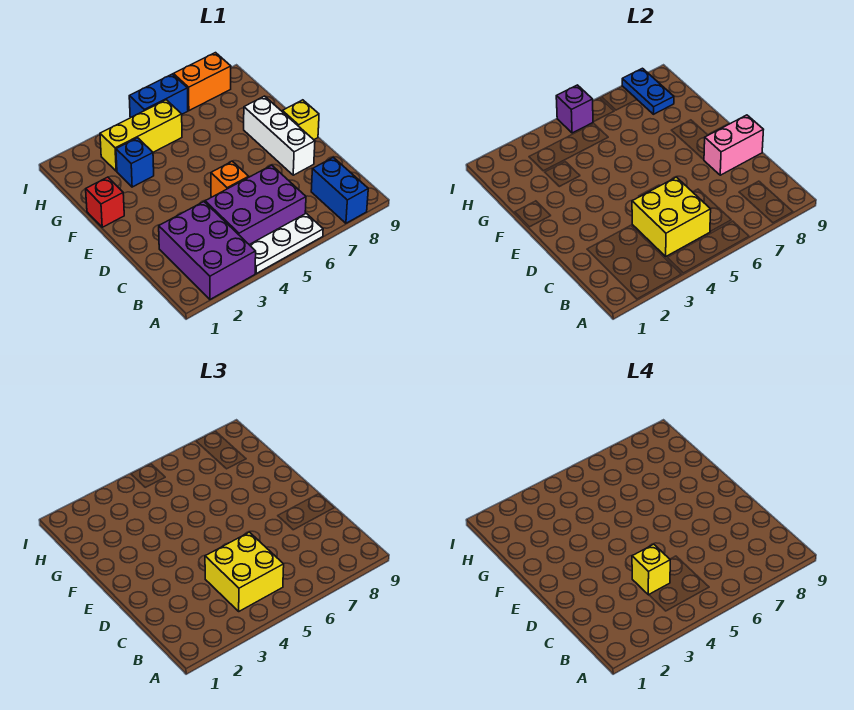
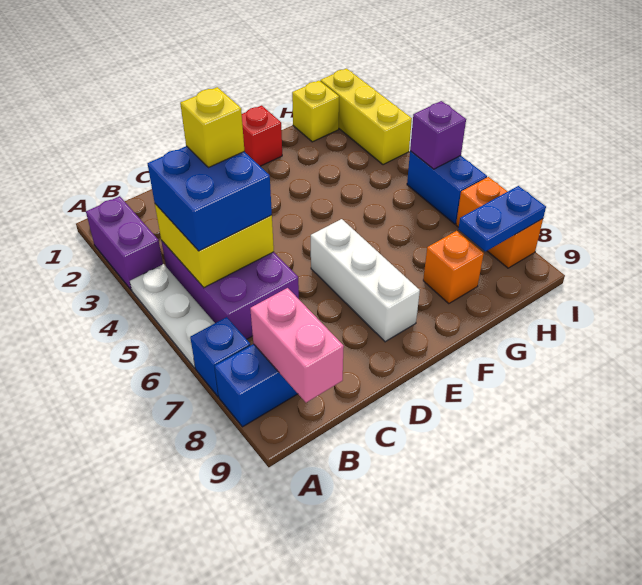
purple 2x3 brick [159,202,256,299] -> purple 1x2 brick [86,196,163,290]
yellow 2x2 brick [205,532,284,611] -> blue 2x2 brick [148,146,272,251]
orange 1x1 brick [211,161,249,197] -> orange 1x1 brick moved to [423,231,484,304]
white 1x3 brick [244,96,315,175] -> white 1x3 brick turned to [311,219,420,342]
pink 1x2 brick [704,115,763,175] -> pink 1x2 brick moved to [250,288,344,403]
yellow 1x1 brick [282,100,319,140] -> yellow 1x1 brick moved to [292,81,339,142]
blue 1x1 brick [116,138,154,187] -> blue 1x1 brick moved to [190,317,251,396]
yellow 1x3 brick [100,100,182,171] -> yellow 1x3 brick moved to [320,69,412,165]

